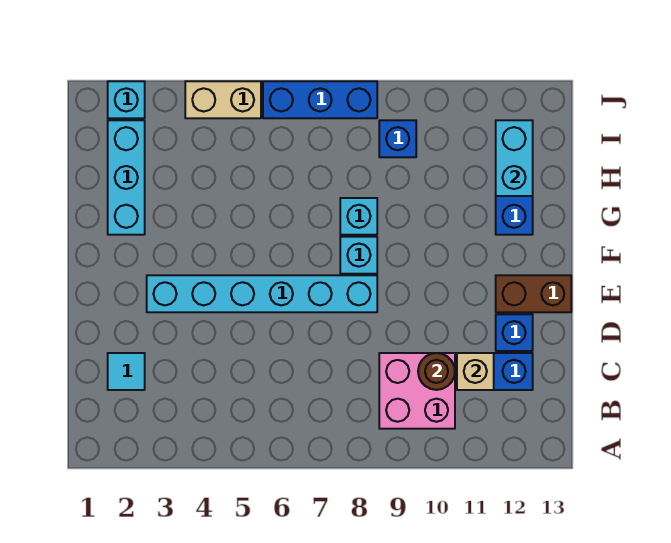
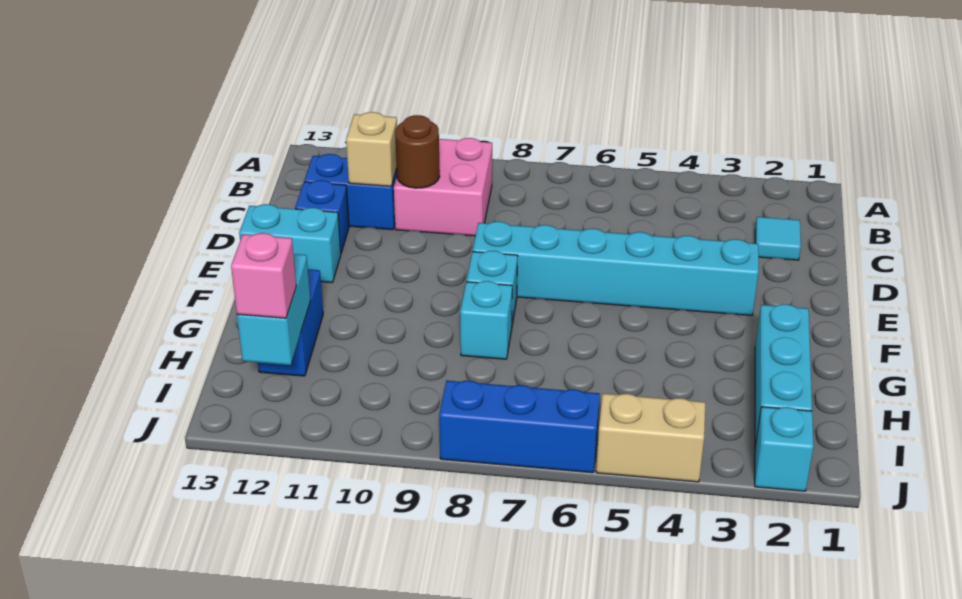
brown 1x2 brick [496,275,571,312] -> cyan 1x2 brick [239,204,341,283]
blue 1x1 brick [379,120,416,157] -> none
none -> pink 1x1 brick [231,233,296,318]

